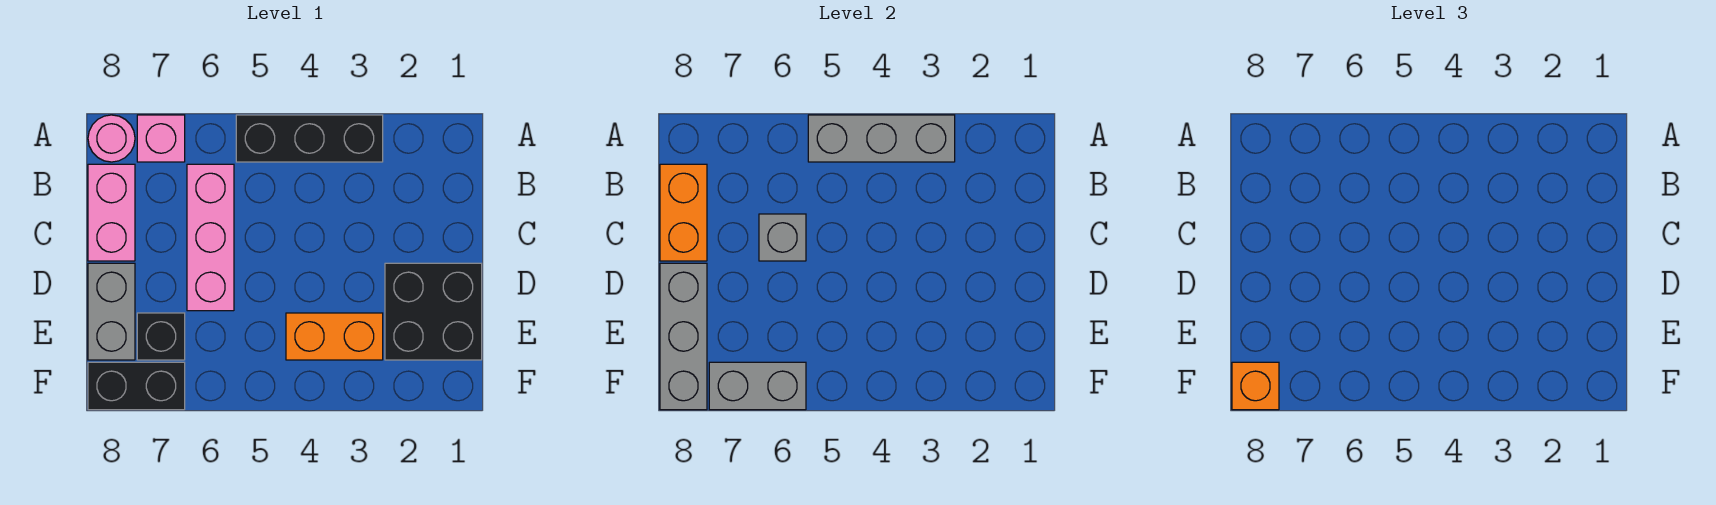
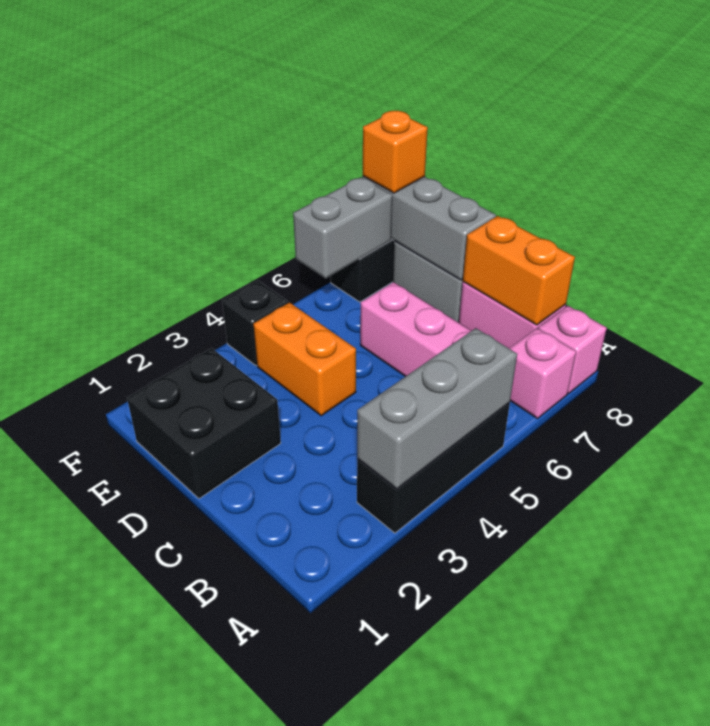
pink 1x1 round brick [88,115,135,162] -> pink 1x1 brick [538,306,607,394]
grey 1x1 brick [759,214,806,261] -> none
orange 1x2 brick [286,313,383,360] -> orange 1x2 brick turned to [254,303,356,416]
black 1x1 brick [137,313,185,360] -> black 1x1 brick moved to [222,281,288,366]

